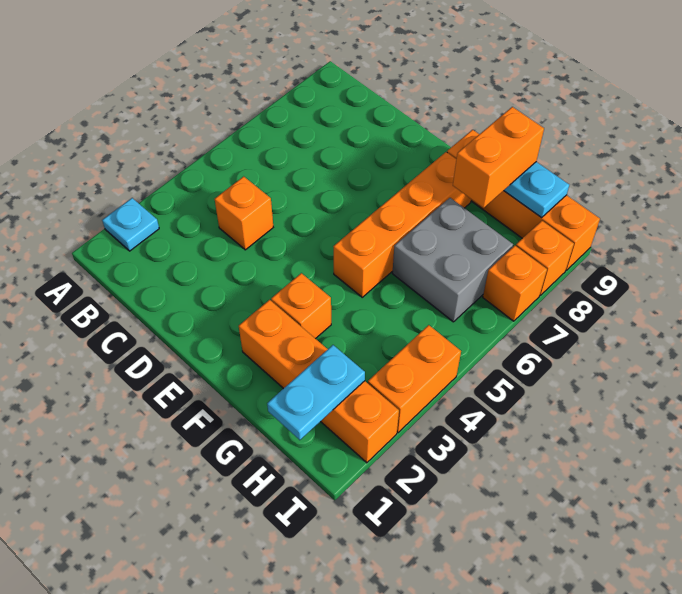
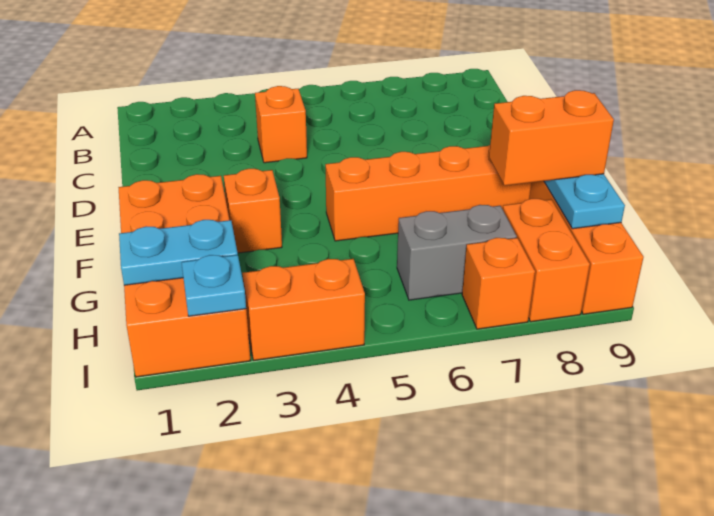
cyan 1x1 plate [102,198,159,251] -> cyan 1x1 plate moved to [182,255,246,316]
orange 1x4 brick [239,300,399,463] -> orange 2x4 brick [118,174,251,377]
grey 2x2 brick [392,198,513,322] -> grey 1x2 brick [397,205,517,300]
orange 1x1 brick [516,221,574,296] -> orange 1x2 brick [503,199,590,322]

